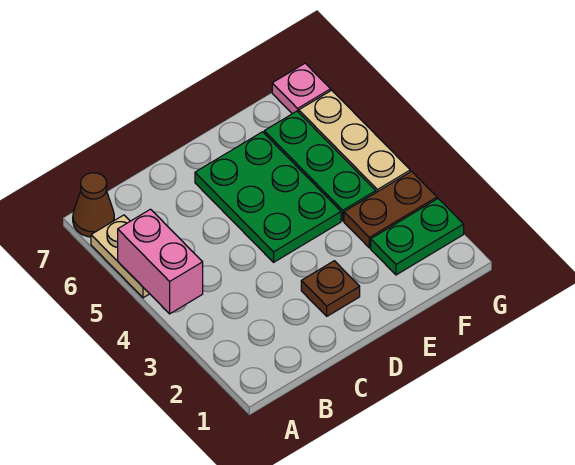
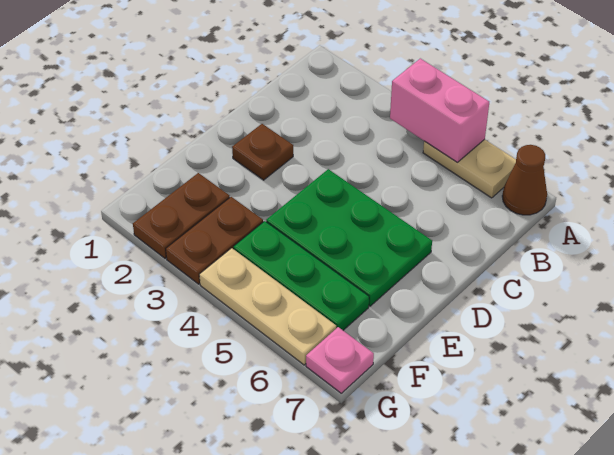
green 1x2 plate [371,199,464,275] -> brown 1x2 plate [133,173,230,258]

